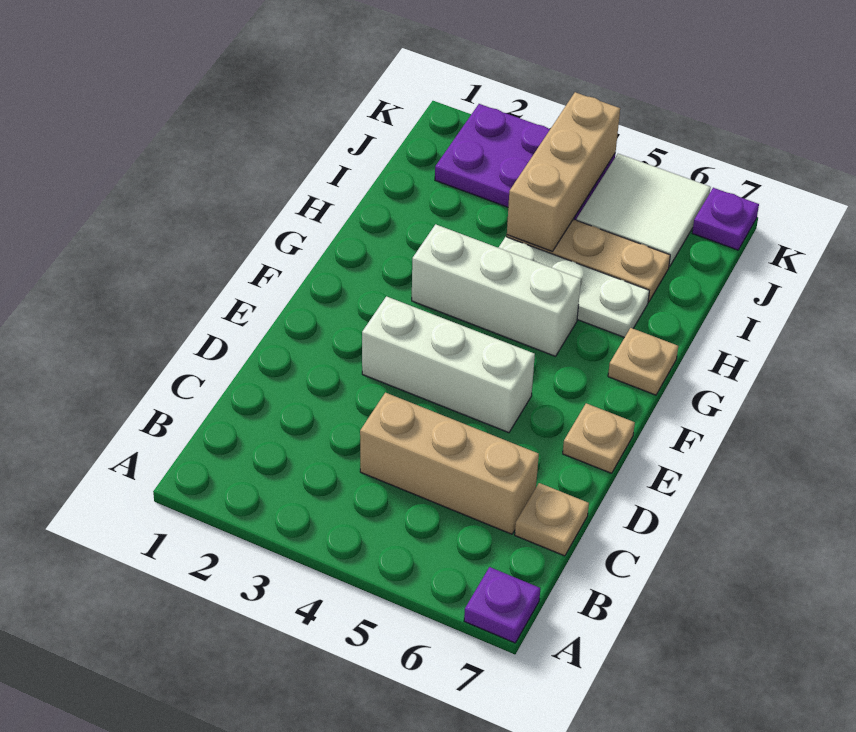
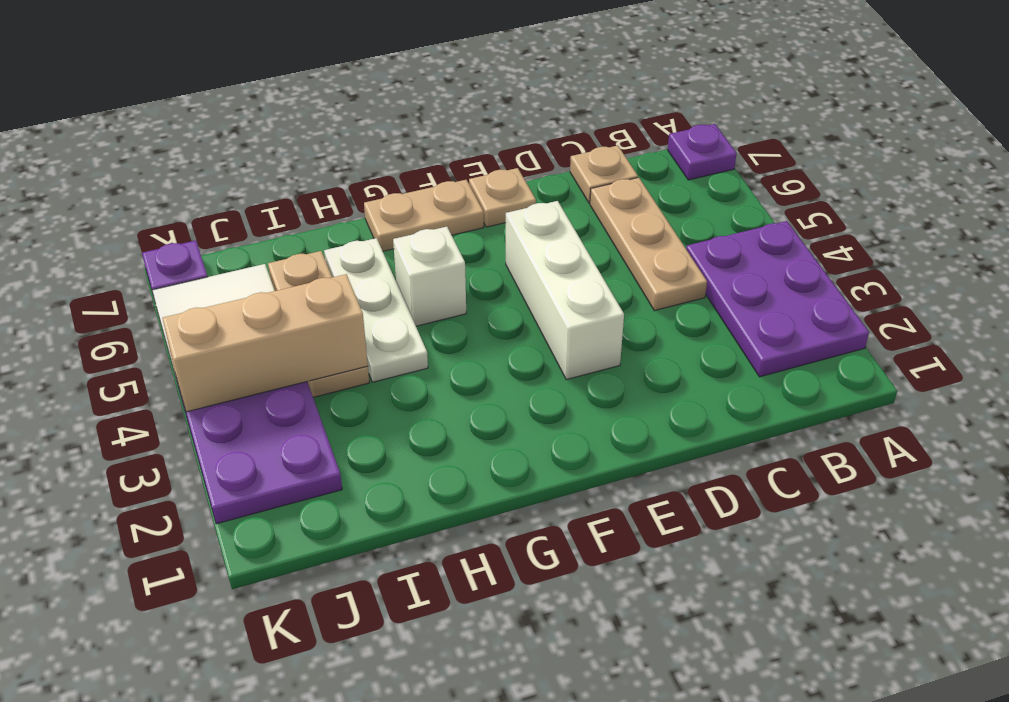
none -> purple 2x3 plate [686,221,869,377]
tan 1x3 brick [360,393,539,534] -> tan 1x3 plate [590,177,707,311]
white 1x3 brick [412,224,581,356] -> white 1x1 brick [393,227,466,326]
tan 1x1 plate [608,328,678,395] -> tan 1x2 plate [364,180,484,251]

